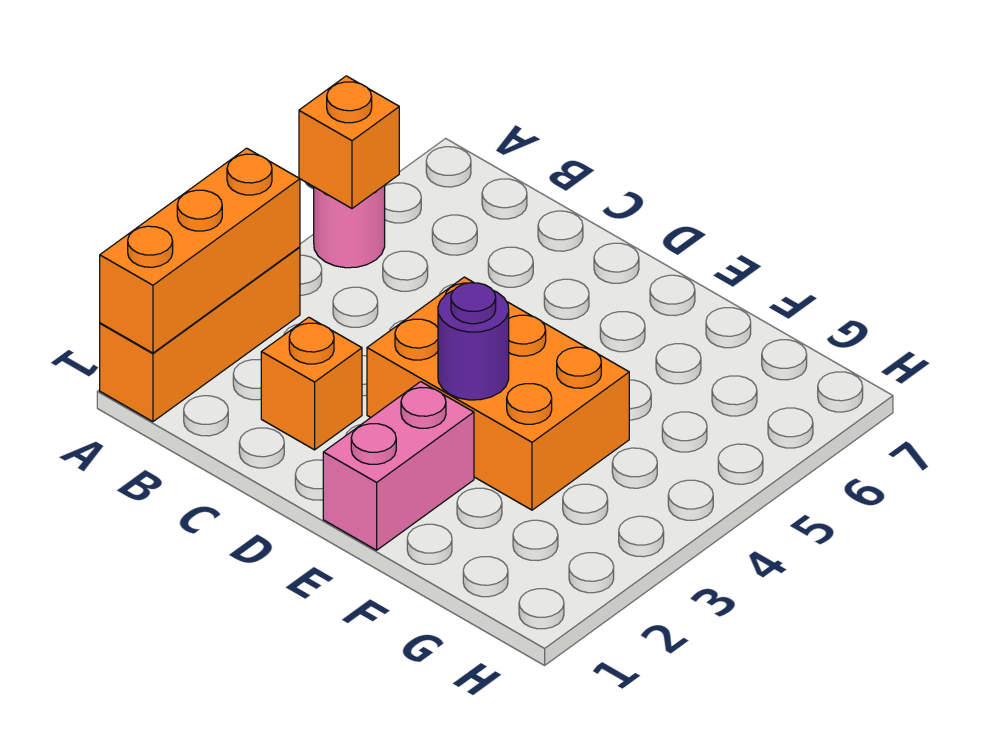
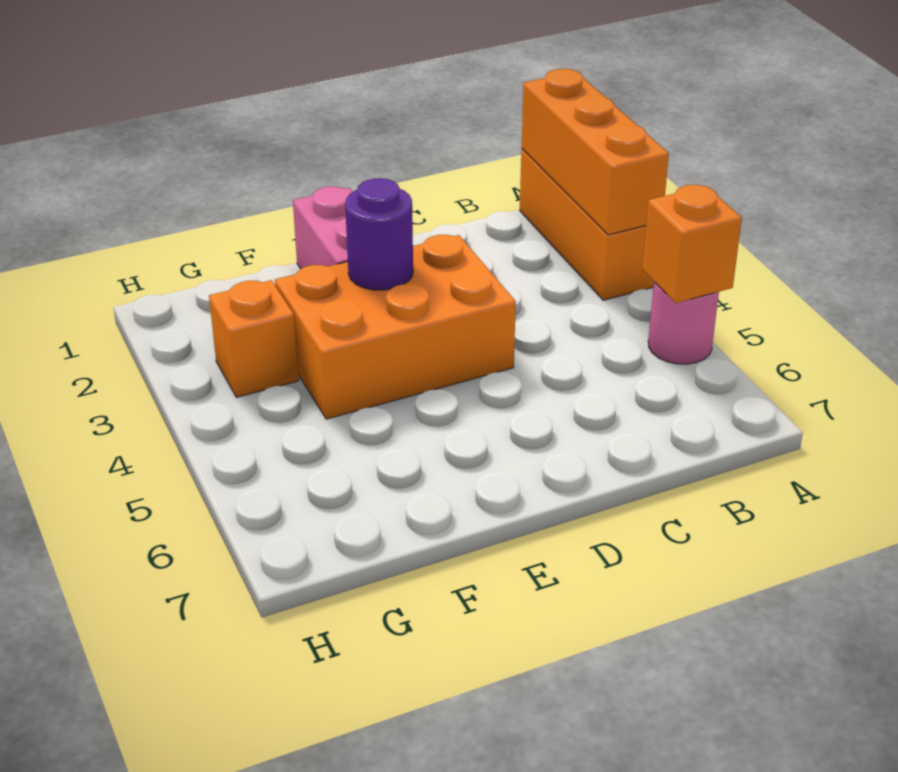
orange 1x1 brick [261,317,362,450] -> orange 1x1 brick moved to [209,280,299,397]

